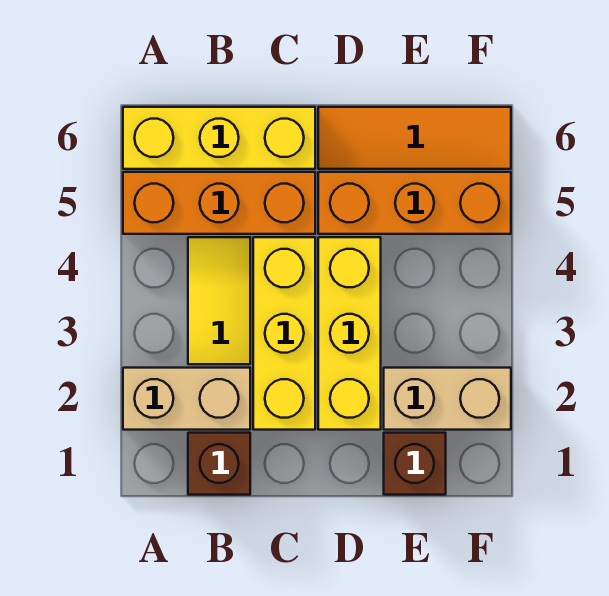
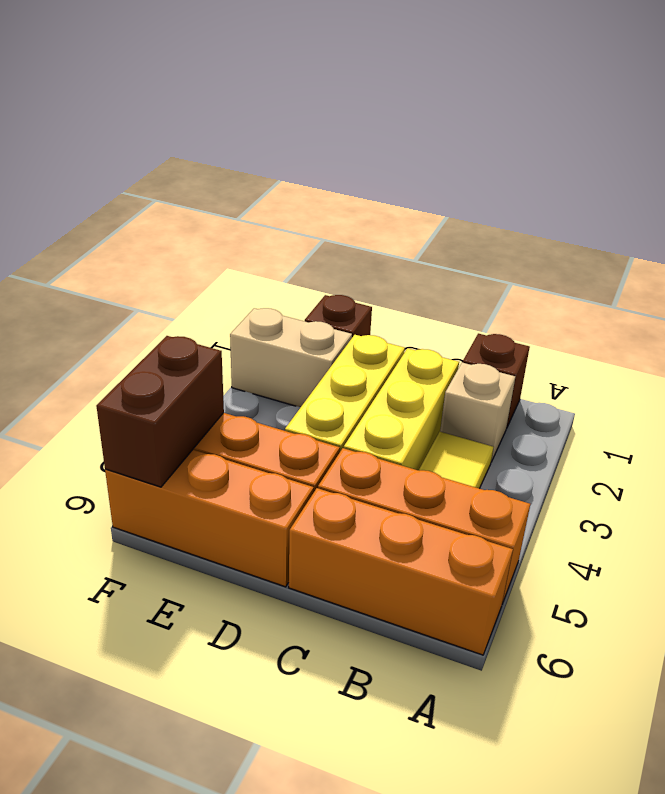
tan 1x2 brick [123,368,250,430] -> tan 1x1 brick [440,362,515,462]
yellow 1x3 brick [123,107,315,169] -> orange 1x3 brick [289,488,513,655]
orange 1x3 tile [318,107,511,169] -> orange 1x3 brick [105,450,314,587]
none -> brown 1x2 brick [96,336,224,487]

